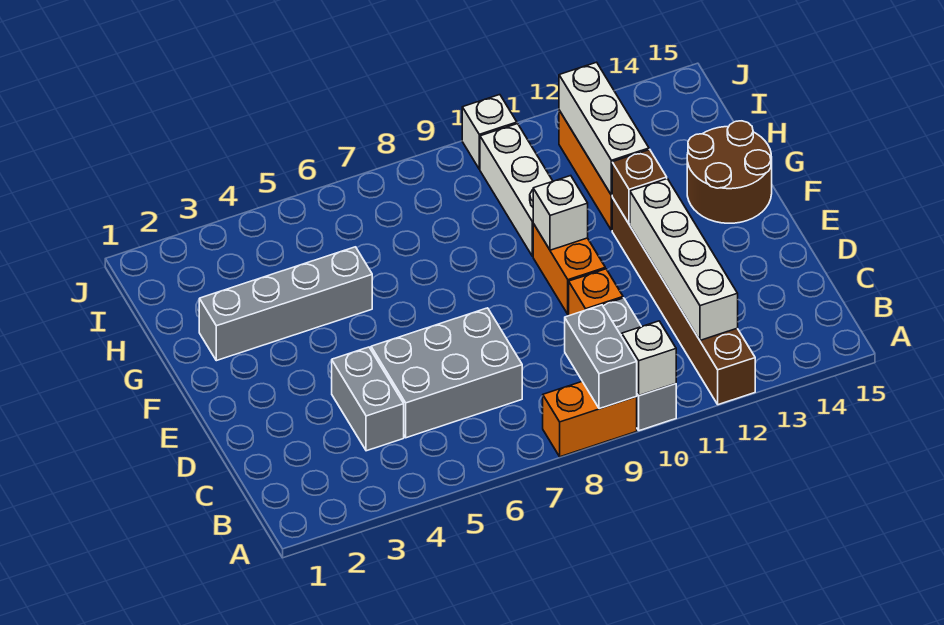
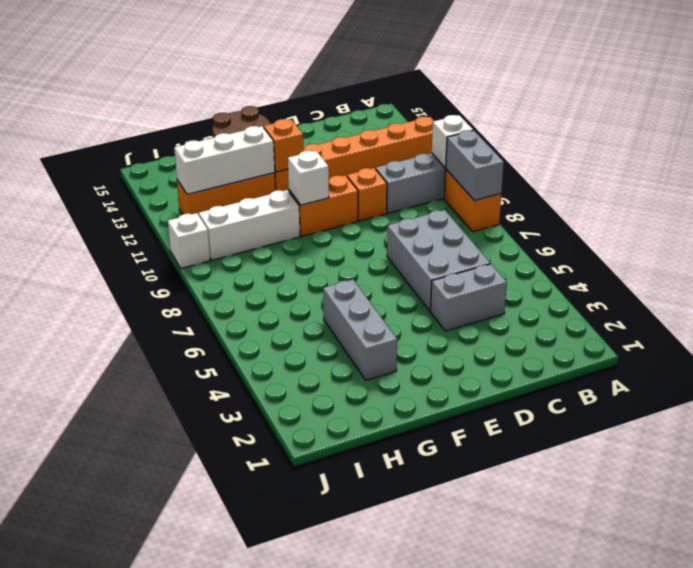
grey 1x2 brick [565,305,637,409] -> grey 1x2 brick turned to [446,130,504,201]
brown 1x6 brick [612,198,755,405] -> orange 1x6 brick [275,117,434,191]
white 1x4 brick [630,179,738,340] -> none
brown 1x1 brick [612,150,667,224] -> orange 1x1 brick [264,119,303,172]
grey 1x4 brick [199,247,372,361] -> grey 1x3 brick [323,279,397,380]

